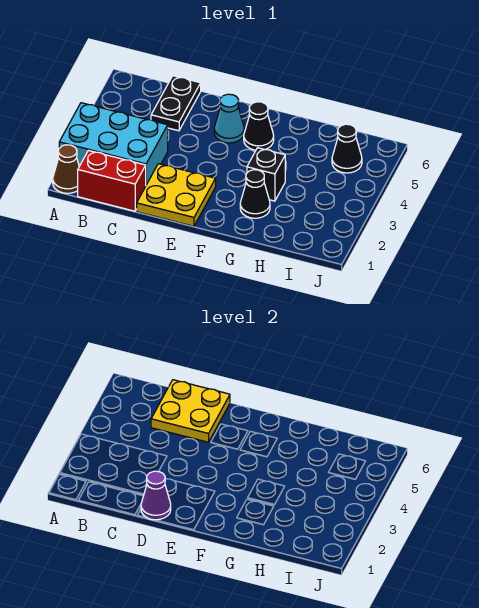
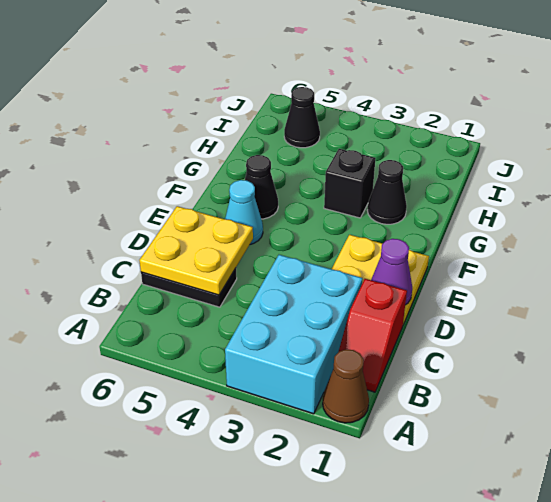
red 1x2 brick [78,151,146,211] -> red 1x2 slope [339,279,407,392]

